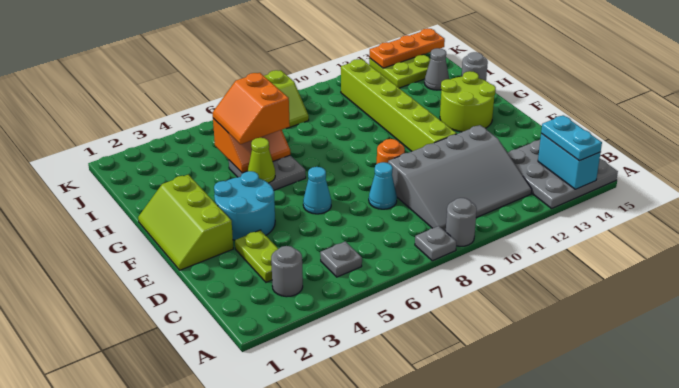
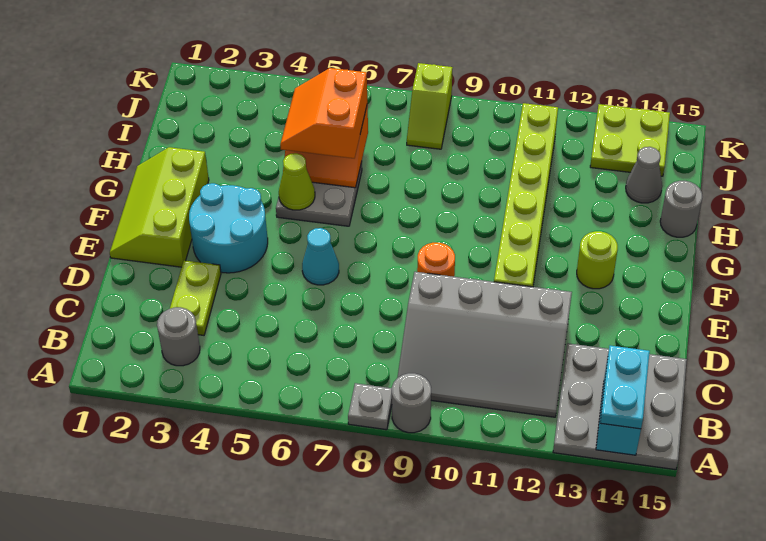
grey 1x1 plate [320,241,362,277] -> none
cyan 1x1 cone [369,162,397,209] -> none
lime 2x2 round brick [440,71,496,132] -> lime 1x1 round brick [577,231,618,289]
orange 1x3 plate [370,28,445,68] -> none

